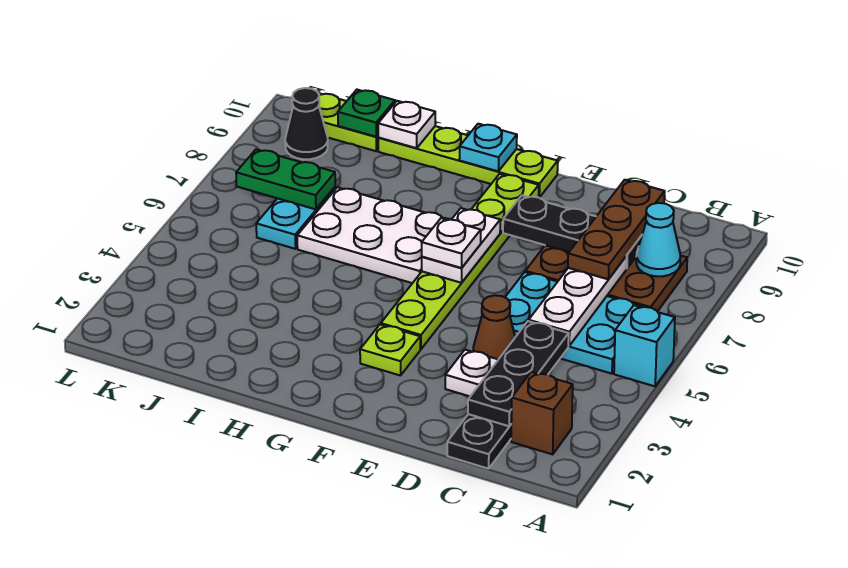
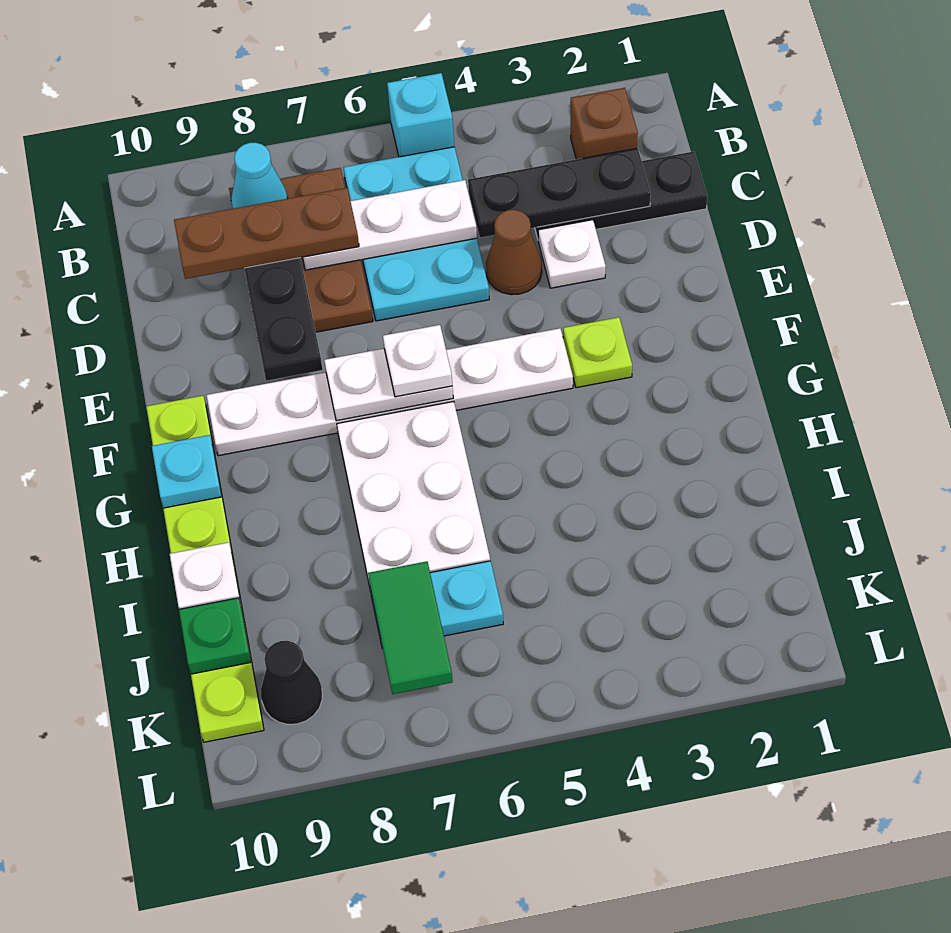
lime 1x6 plate [381,174,539,349] -> white 1x6 plate [207,328,573,456]
green 1x2 plate [236,149,335,209] -> green 1x2 tile [368,561,453,694]

